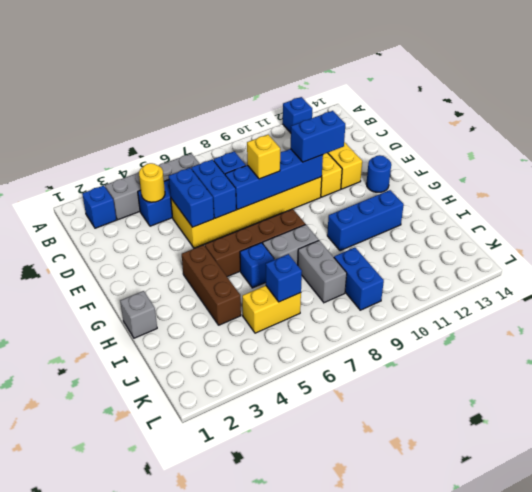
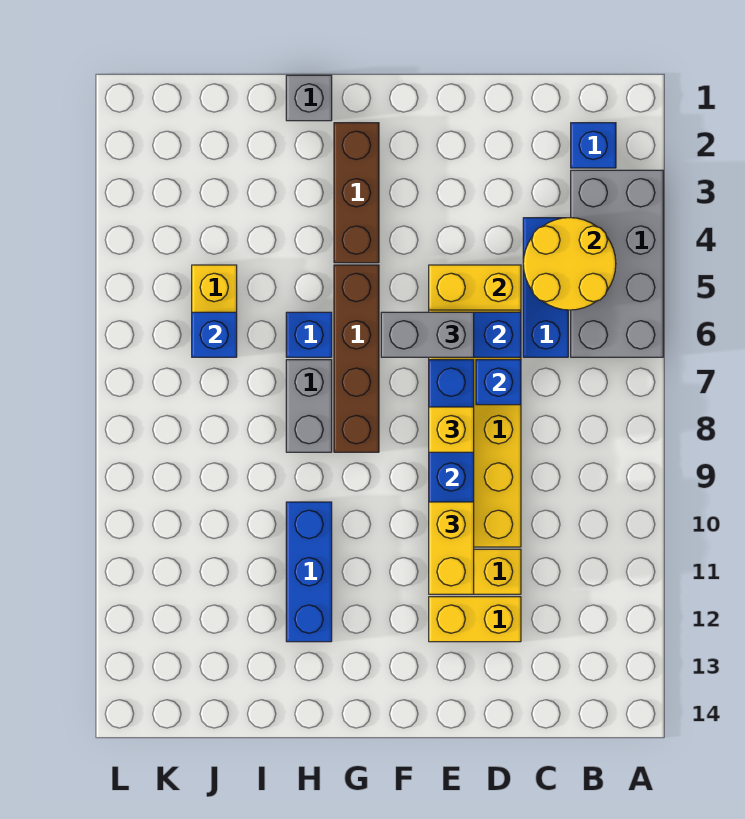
blue 1x1 brick [283,97,312,133] -> none
grey 1x4 brick [105,154,199,220] -> grey 2x4 brick [571,170,663,357]
yellow 1x1 round brick [139,163,165,202] -> yellow 2x2 round brick [523,218,616,310]
blue 1x2 brick [169,168,214,227] -> yellow 1x2 brick [429,265,521,310]
blue 1x2 brick [291,111,345,162] -> yellow 1x2 brick [429,502,474,594]
blue 1x1 round brick [366,155,391,192] -> none
brown 1x3 brick [182,245,241,325] -> brown 1x3 brick turned to [334,123,379,263]
grey 1x2 brick [298,241,347,303] -> grey 1x2 brick moved to [381,312,474,357]
blue 1x2 brick [334,248,384,310] -> none

